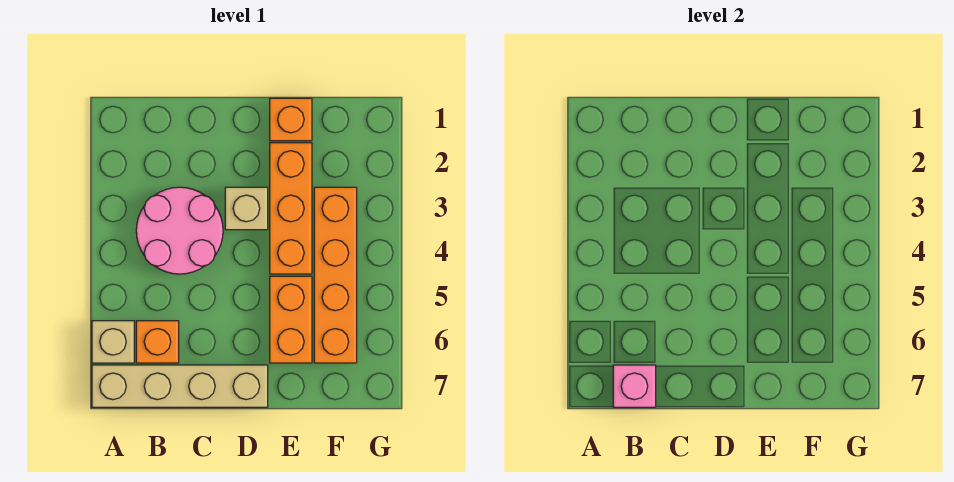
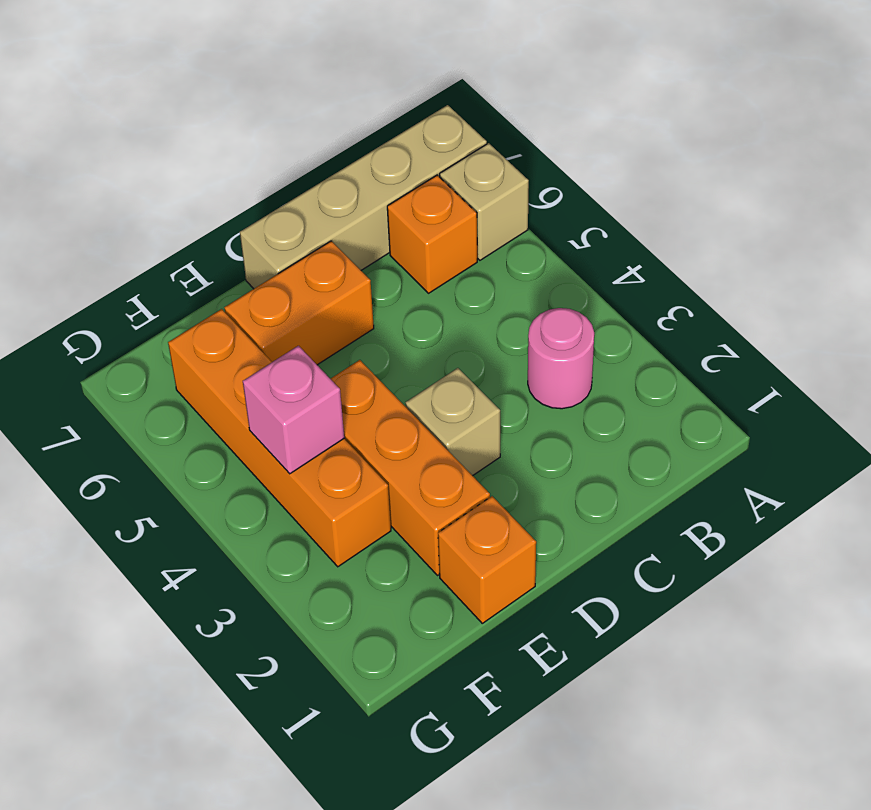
pink 2x2 round brick [136,187,223,274] -> pink 1x1 round brick [528,308,594,409]
pink 1x1 brick [613,365,656,407] -> pink 1x1 brick moved to [243,346,344,474]
orange 1x2 brick [270,276,312,363] -> orange 1x2 brick turned to [224,241,374,365]

